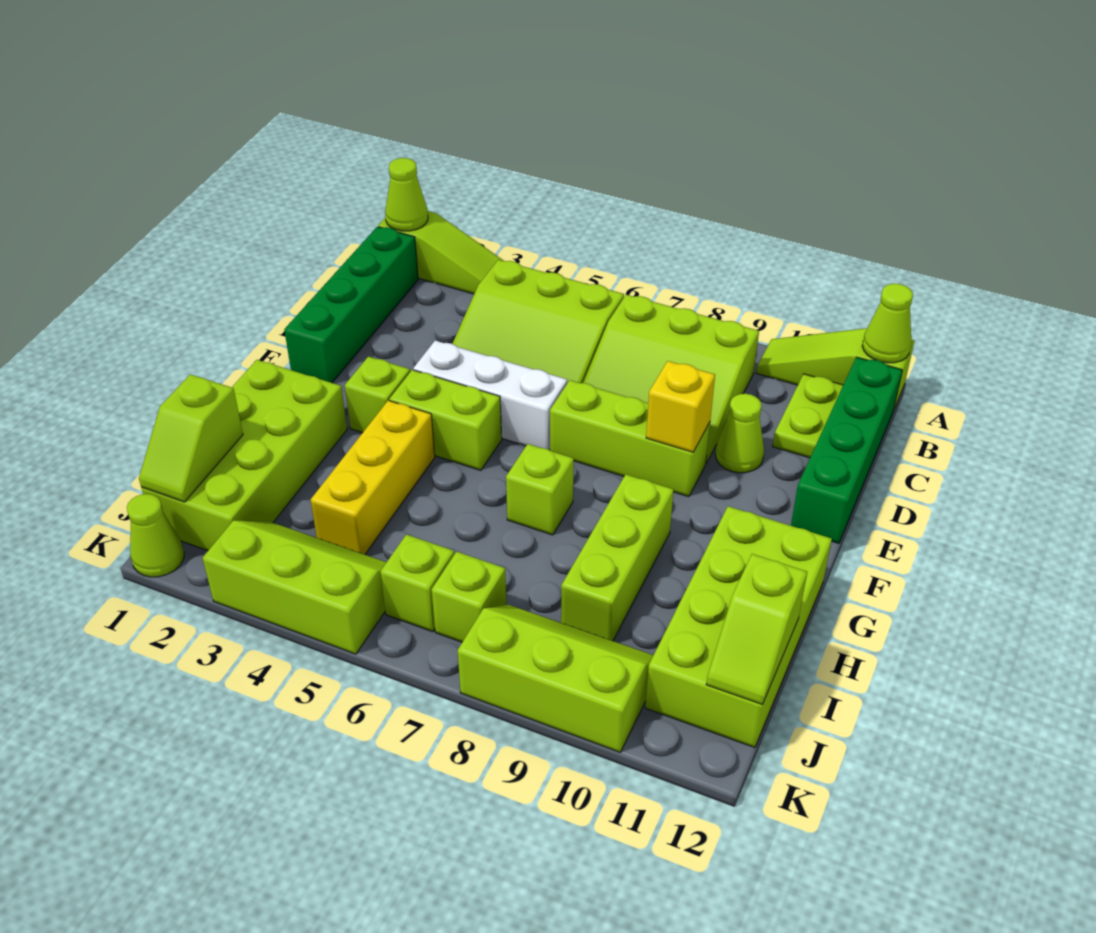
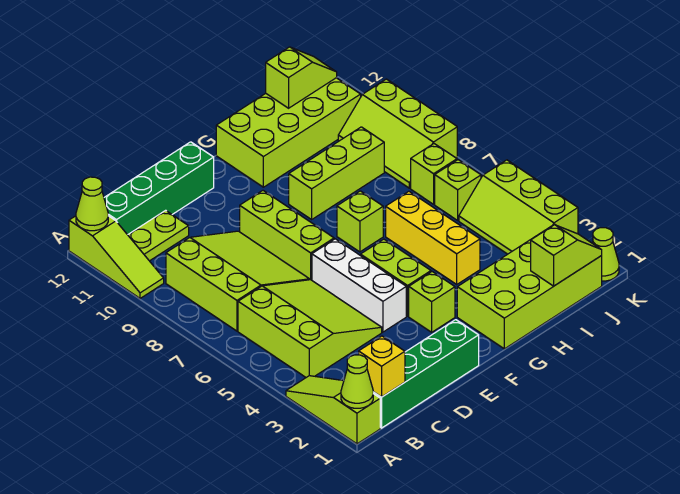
lime 1x1 cone [715,394,764,473] -> none
yellow 1x1 brick [646,361,715,452] -> yellow 1x1 brick moved to [359,336,405,397]
yellow 1x3 brick [311,400,435,554] -> yellow 1x3 brick turned to [386,191,480,284]

